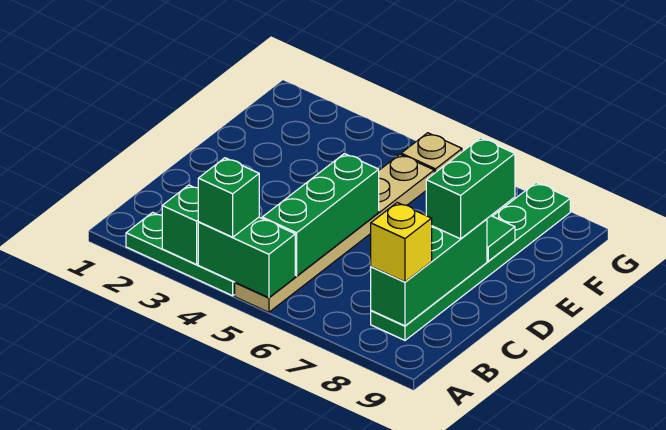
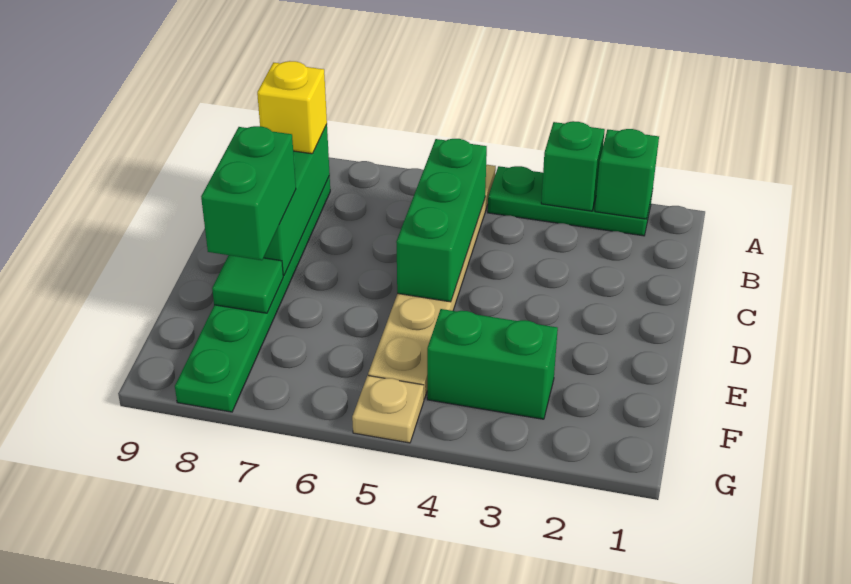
green 1x2 brick [198,217,295,298] -> green 1x2 brick moved to [427,309,558,419]
green 1x1 brick [198,158,259,237] -> green 1x1 brick moved to [595,129,659,219]

